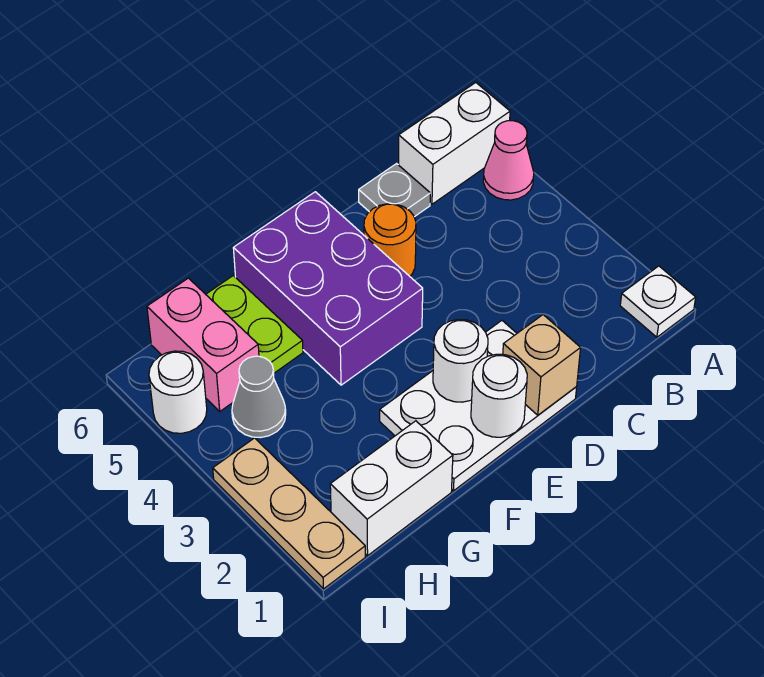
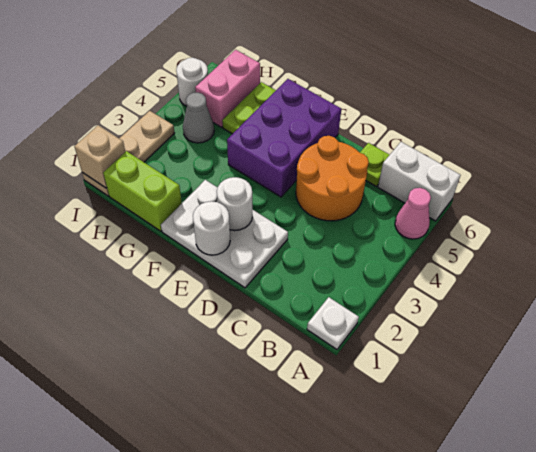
grey 1x1 plate [359,164,430,217] -> lime 1x1 plate [360,143,389,186]
tan 1x1 brick [503,315,581,415] -> tan 1x1 brick moved to [74,125,125,188]
orange 1x1 round brick [364,204,416,276] -> orange 2x2 round brick [296,136,369,221]
white 1x2 brick [330,421,453,556] -> lime 1x2 brick [103,151,182,231]

